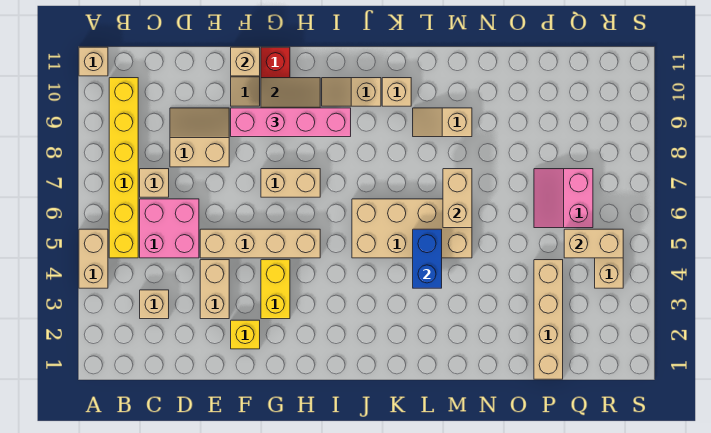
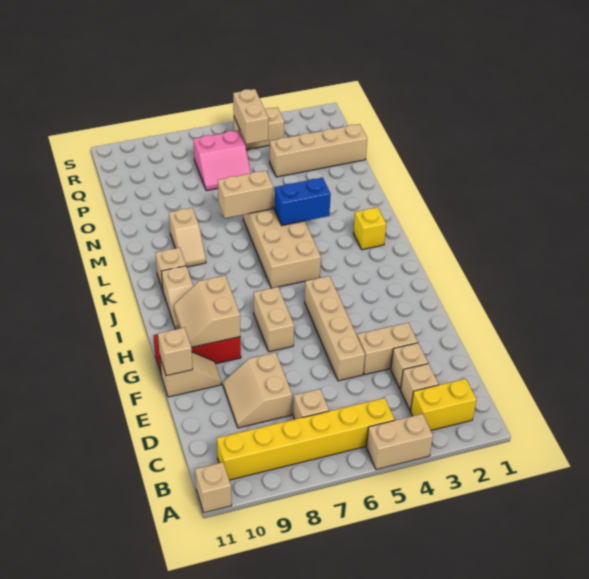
pink 2x2 brick [140,199,199,258] -> none
none -> tan 1x1 brick [391,343,428,389]
yellow 1x1 brick [231,320,260,349] -> yellow 1x1 brick moved to [354,207,386,250]
pink 1x4 brick [231,108,351,137] -> none
yellow 1x2 brick [261,260,290,319] -> yellow 1x2 brick moved to [411,379,477,430]

